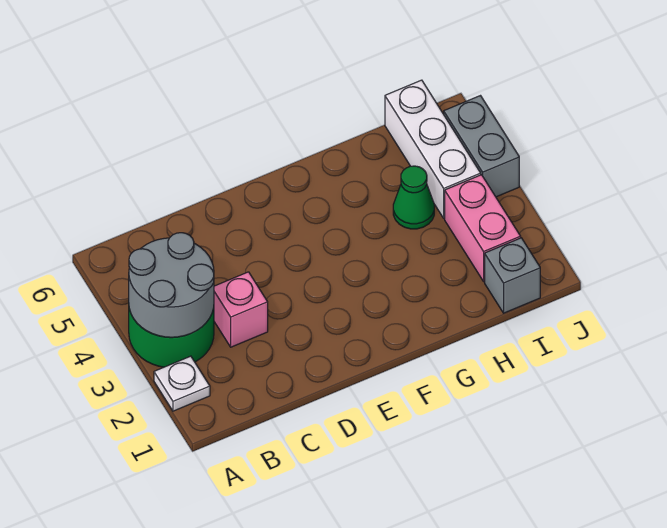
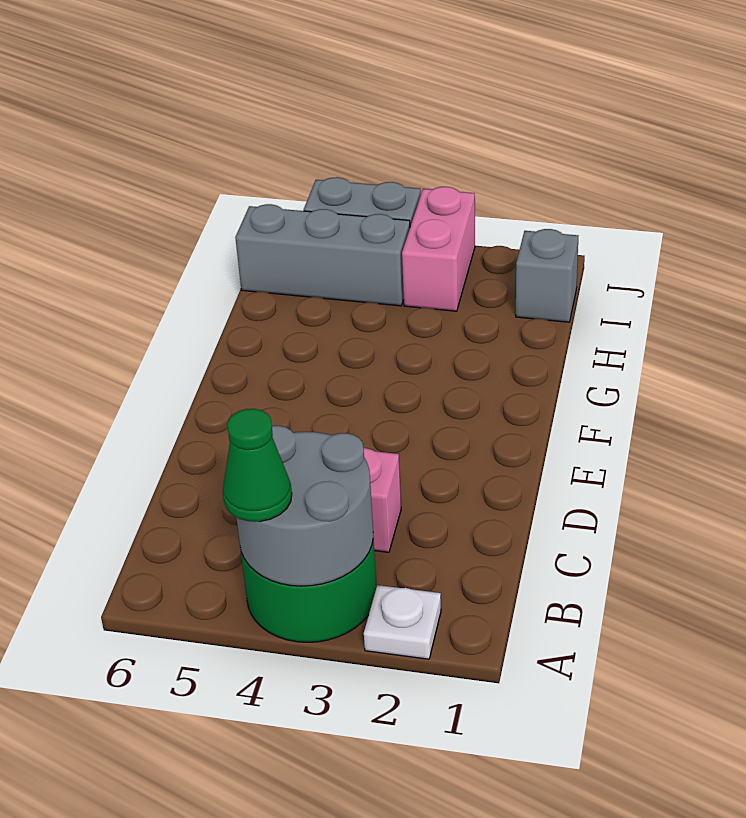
green 1x1 cone [393,166,434,229] -> green 1x1 cone moved to [223,409,292,522]
pink 1x2 brick [445,175,521,281] -> pink 1x2 brick turned to [402,187,475,311]
white 1x3 brick [385,80,481,218] -> grey 1x3 brick [235,204,410,306]

